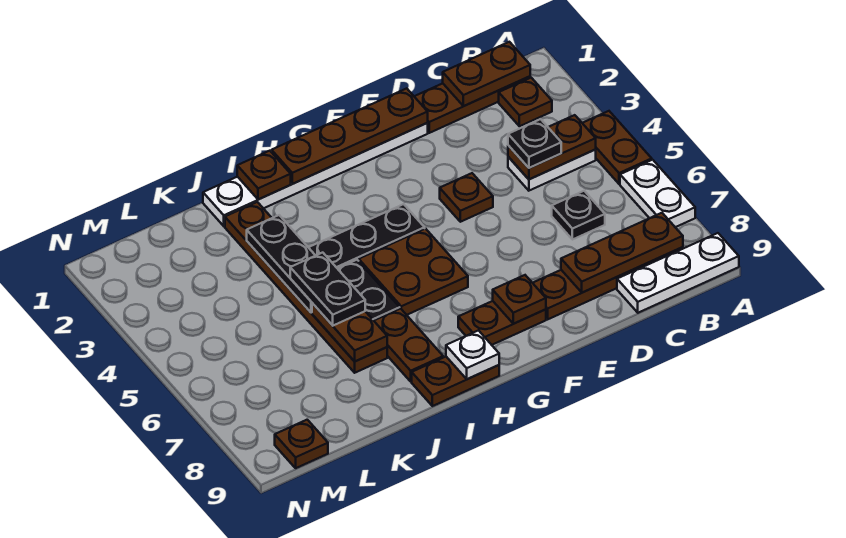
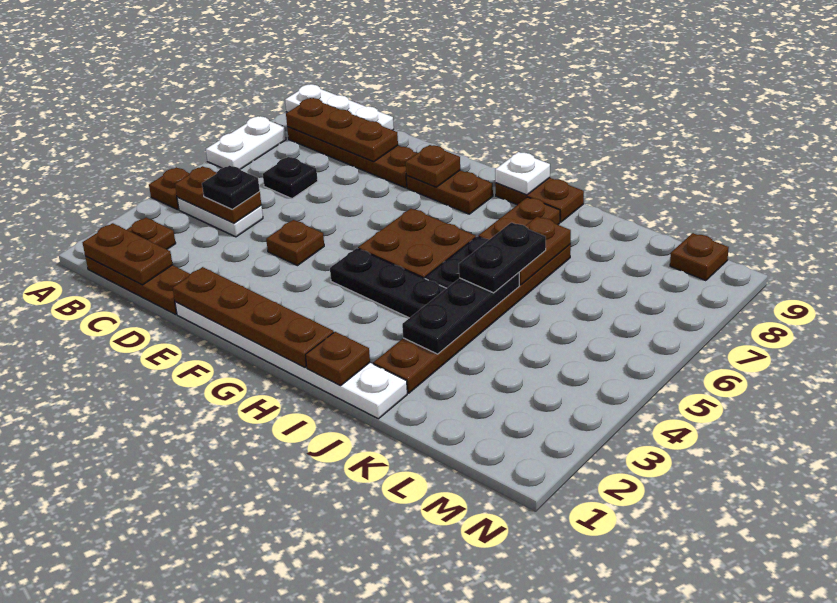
brown 1x2 plate [583,111,652,184] -> brown 1x1 plate [149,167,189,210]

